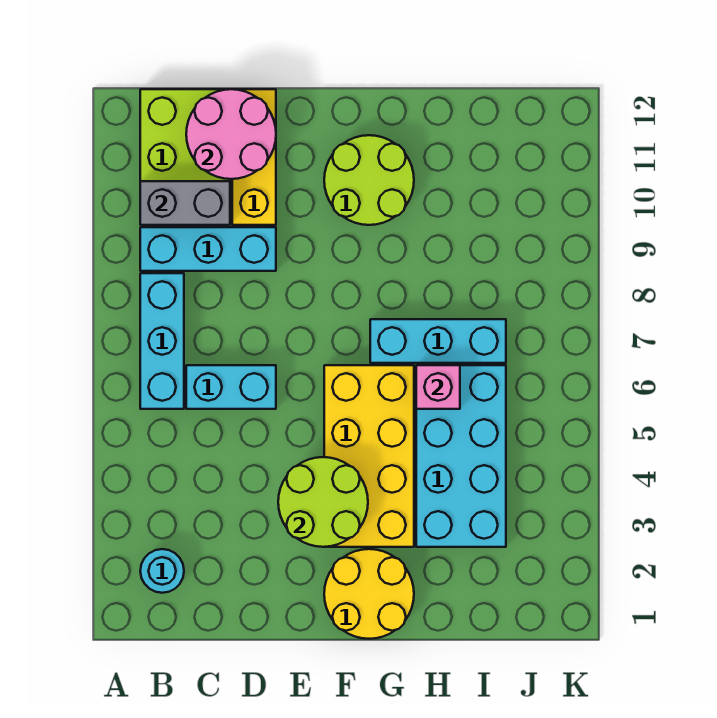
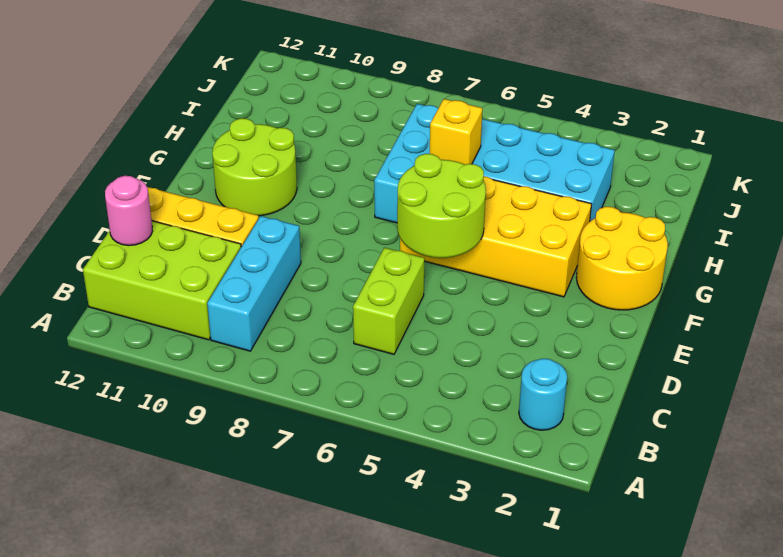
cyan 1x3 brick [140,273,184,409] -> none
grey 1x2 brick [140,181,230,225] -> none
cyan 1x2 brick [186,365,276,409] -> lime 1x2 brick [353,248,425,354]
pink 2x2 round brick [186,89,276,179] -> pink 1x1 round brick [105,176,152,246]
lime 2x2 round brick [278,457,368,547] -> lime 2x2 round brick moved to [397,154,486,258]
pink 1x1 brick [416,365,460,409] -> yellow 1x1 brick [430,99,482,165]

